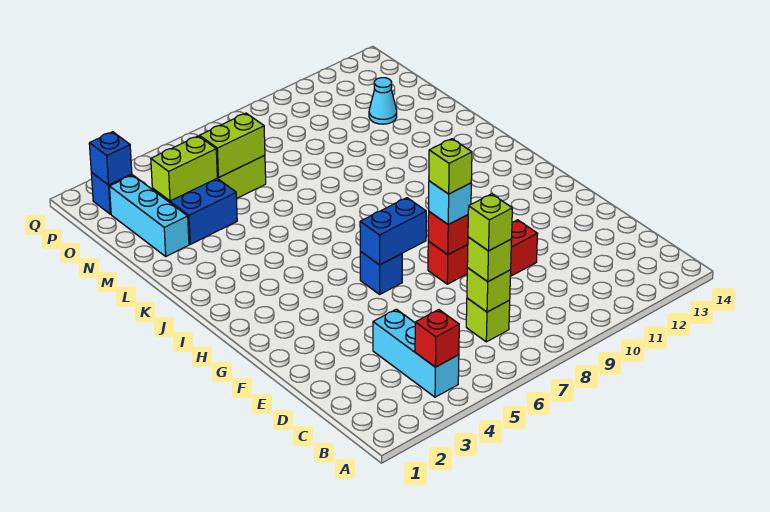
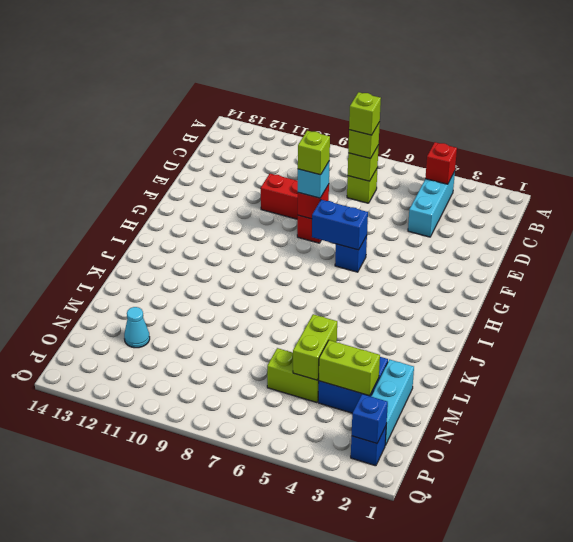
lime 1x2 brick [200,113,265,178] -> lime 1x2 brick turned to [293,314,337,380]

